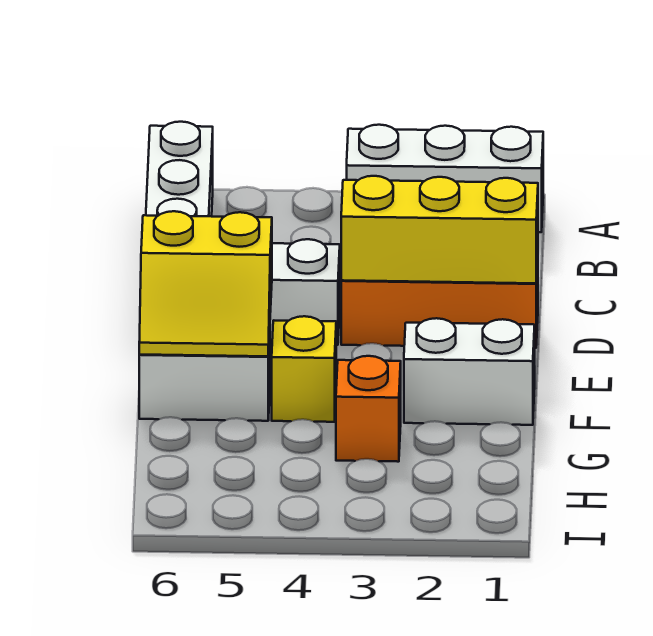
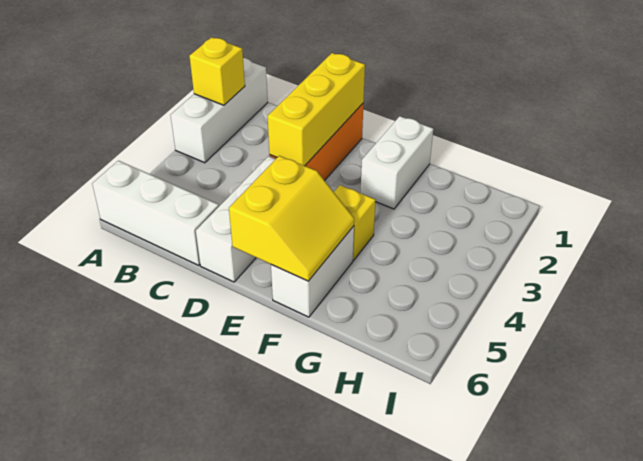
none -> yellow 1x1 brick [189,37,245,105]
orange 1x1 brick [336,356,401,462] -> none

